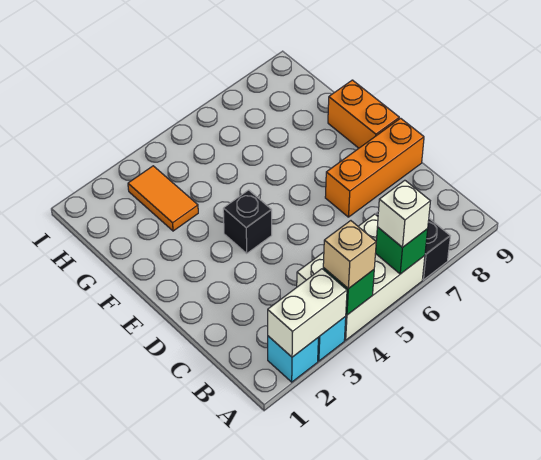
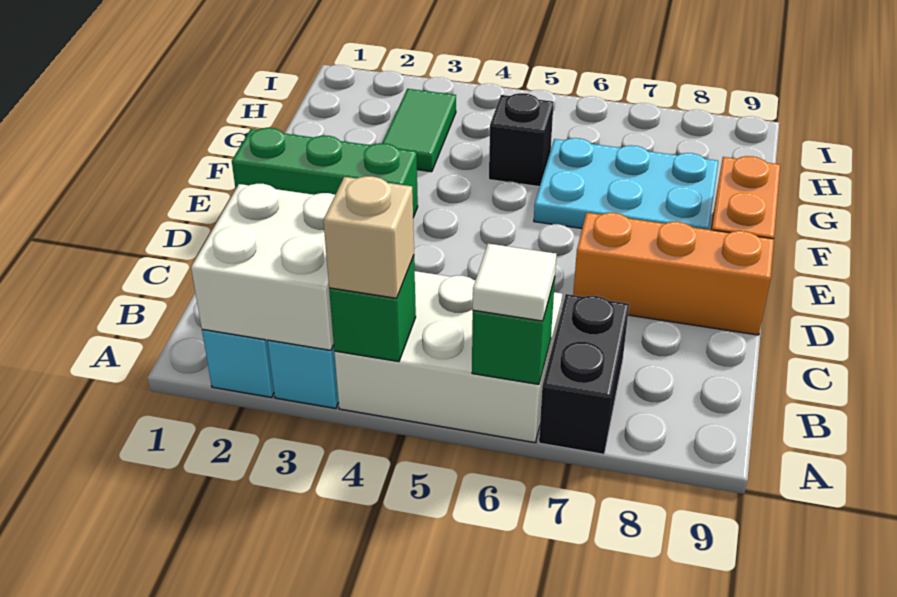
white 1x2 brick [268,269,347,357] -> white 2x2 brick [191,184,335,350]
white 1x1 brick [377,180,430,247] -> white 1x1 tile [473,244,556,321]
none -> green 1x3 brick [232,128,418,217]
black 1x1 brick [223,190,272,253] -> black 1x1 brick moved to [489,93,554,187]
none -> cyan 2x3 plate [534,138,718,230]
orange 1x2 tile [128,166,198,231] -> green 1x2 tile [382,89,456,172]

